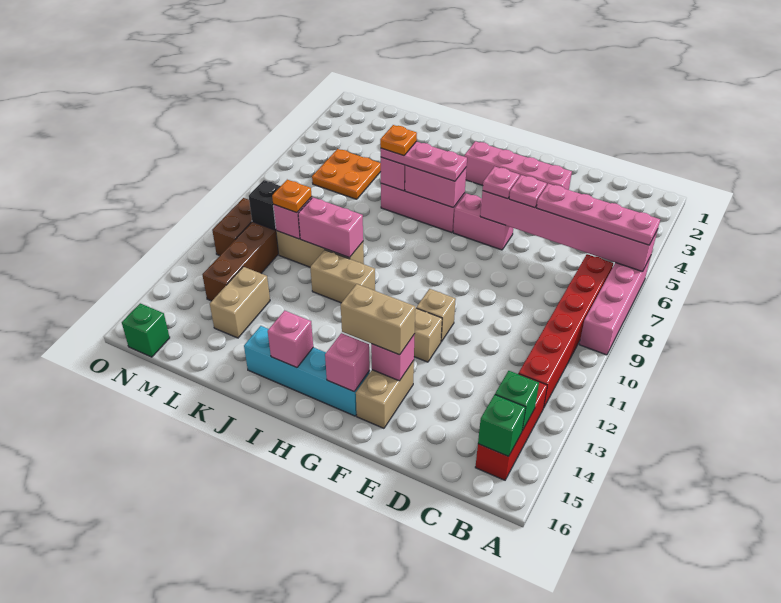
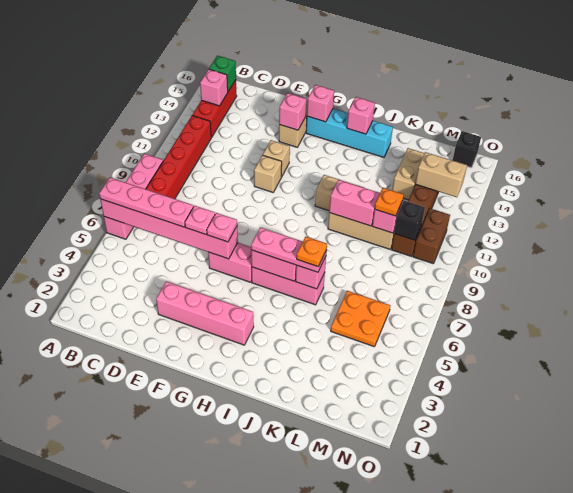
green 1x1 brick [495,371,539,431] -> pink 1x1 brick [200,69,228,106]
tan 1x2 brick [341,284,415,355] -> tan 1x2 brick moved to [416,152,467,197]
green 1x1 brick [122,303,170,357] -> black 1x1 brick [453,131,481,168]

